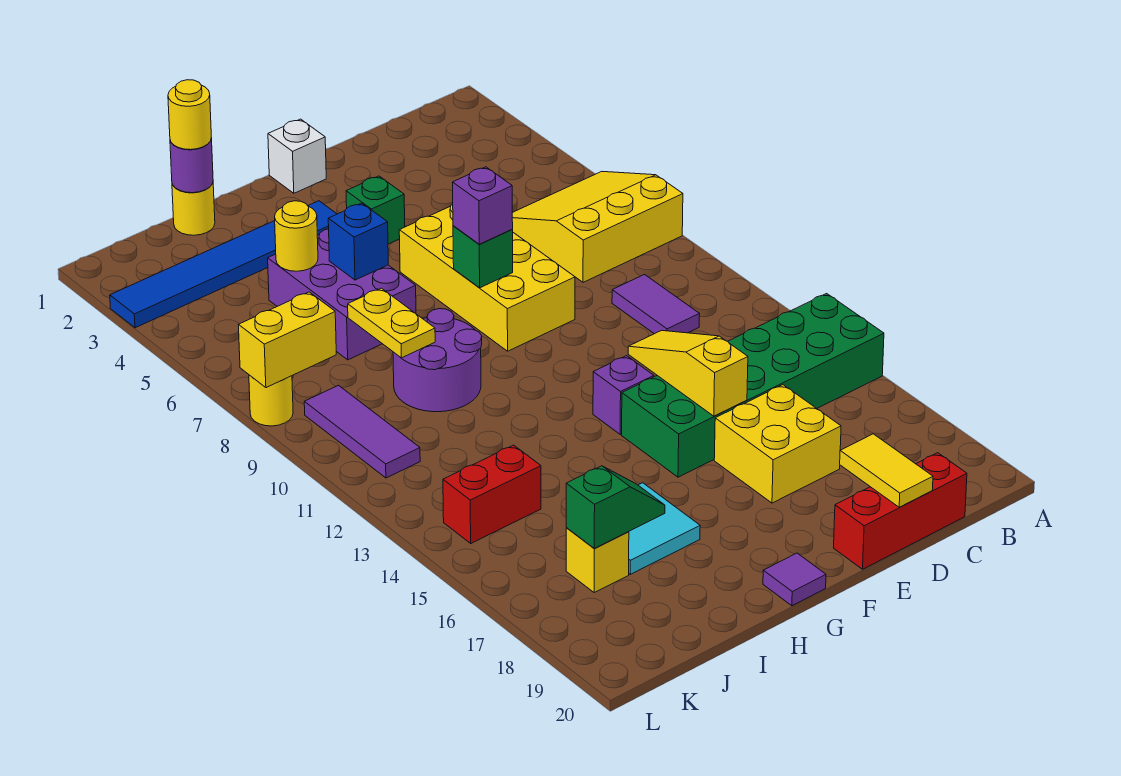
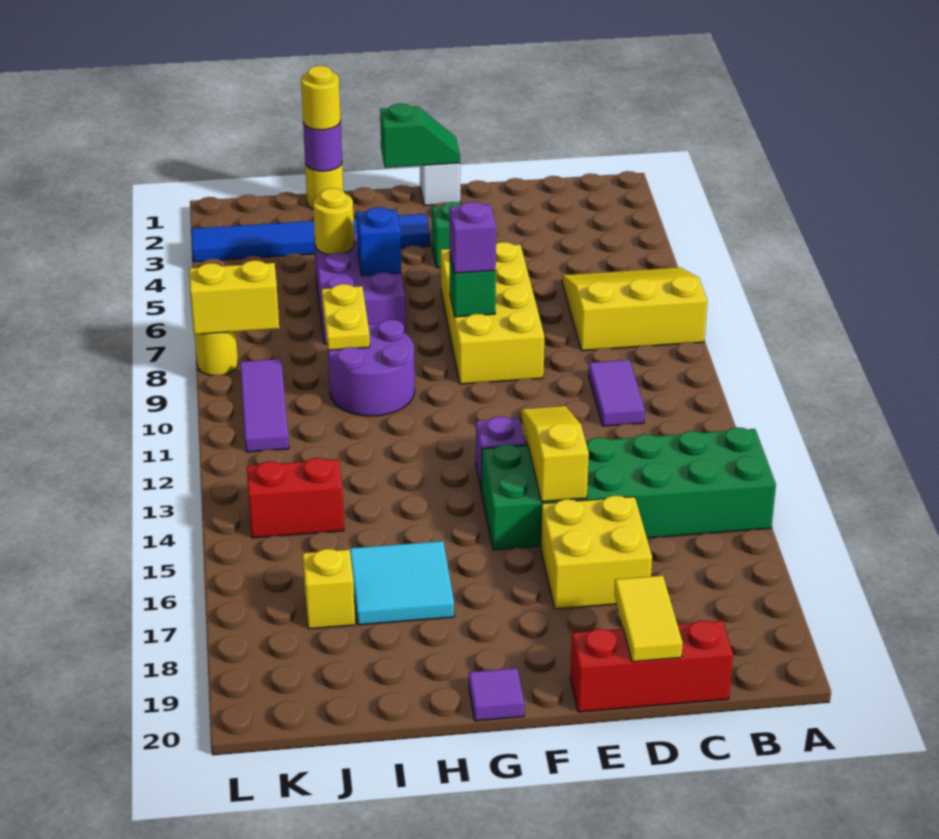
green 1x2 slope [566,466,665,548] -> green 1x2 slope moved to [380,104,460,168]

